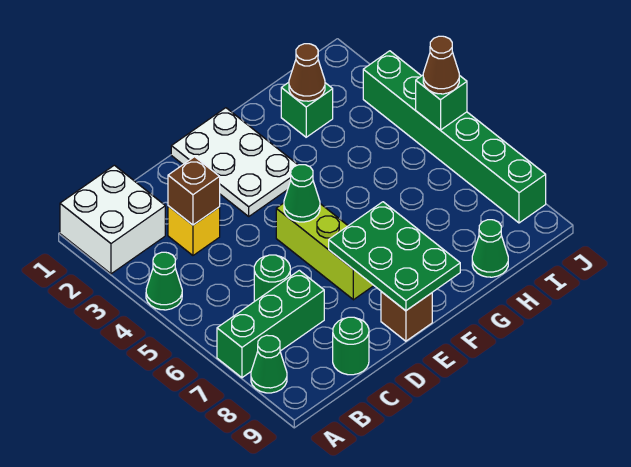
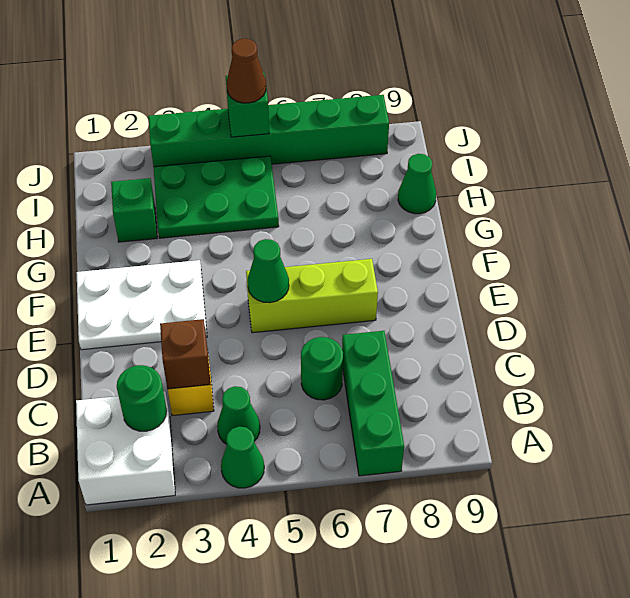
green 1x1 cone [251,335,287,393] -> green 1x1 cone moved to [217,386,260,444]
green 1x1 round brick [333,317,369,375] -> green 1x1 round brick moved to [117,365,167,431]
green 2x3 plate [329,202,460,311] -> green 2x3 plate moved to [154,156,279,238]
brown 1x1 brick [381,292,432,341] -> none
brown 1x1 cone [289,44,325,101] -> none

